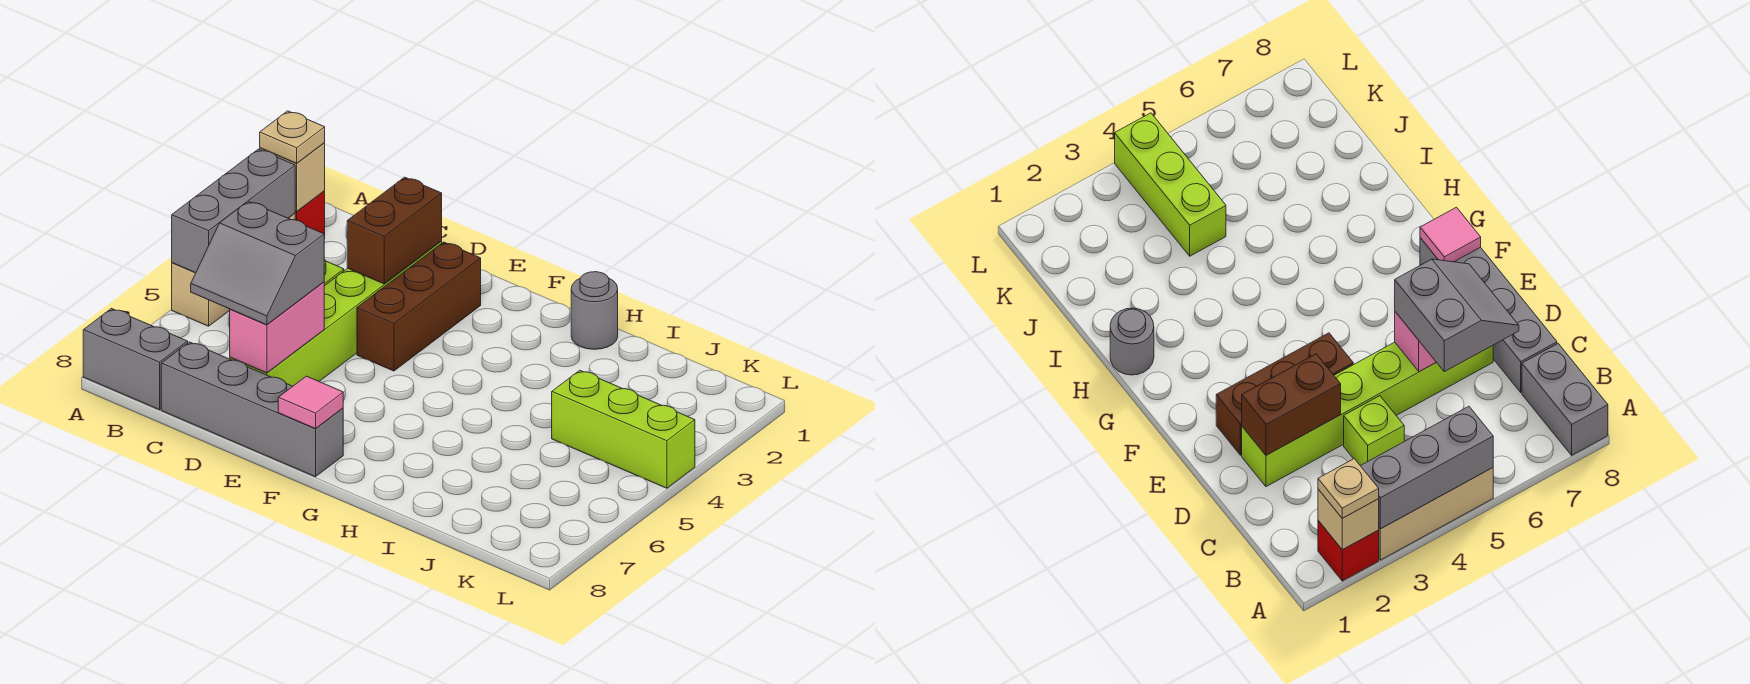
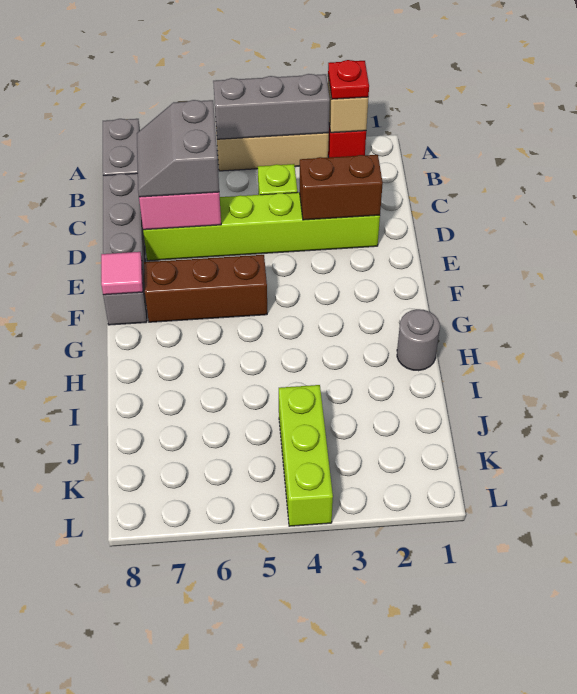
tan 1x1 plate [260,111,325,163] -> red 1x1 plate [328,60,369,99]
brown 1x3 brick [357,242,481,371] -> brown 1x3 brick moved to [144,255,267,322]

